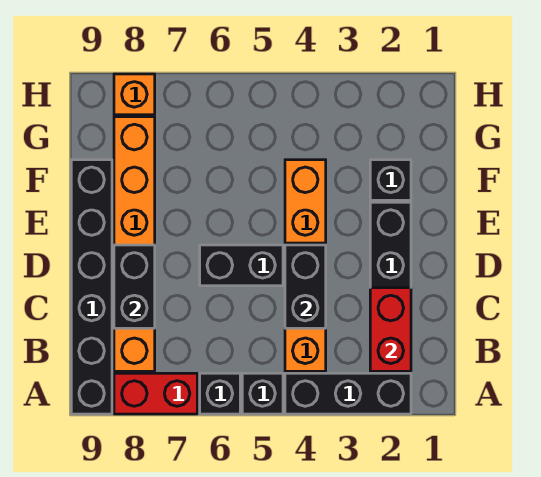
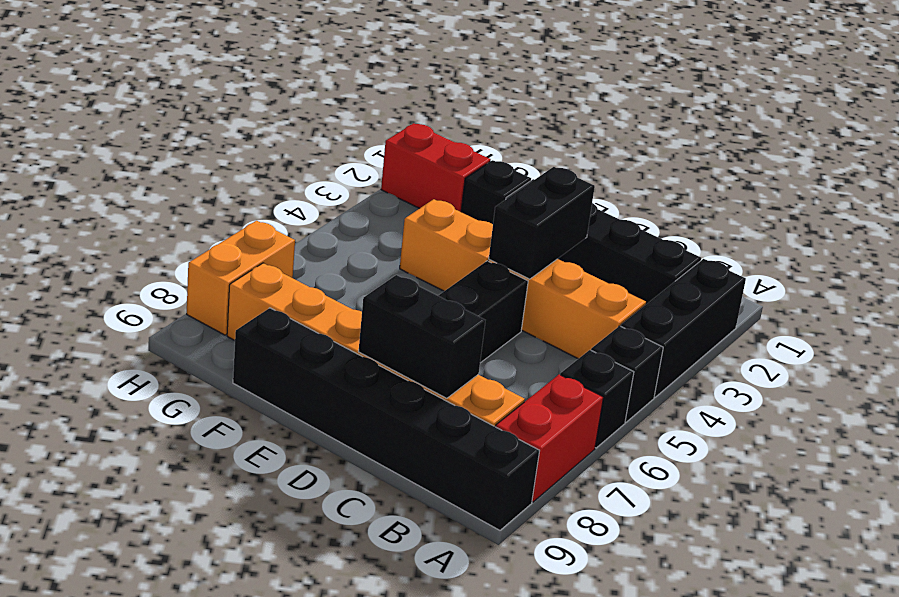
red 1x2 brick [370,288,411,371] -> red 1x2 brick moved to [381,123,491,212]
black 1x2 brick [285,245,326,328] -> black 1x2 brick turned to [489,167,595,279]
orange 1x1 brick [114,74,155,115] -> orange 1x2 brick [187,221,295,335]

